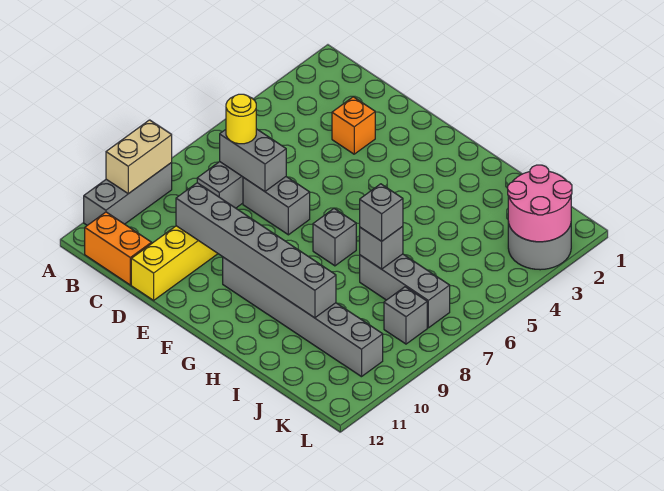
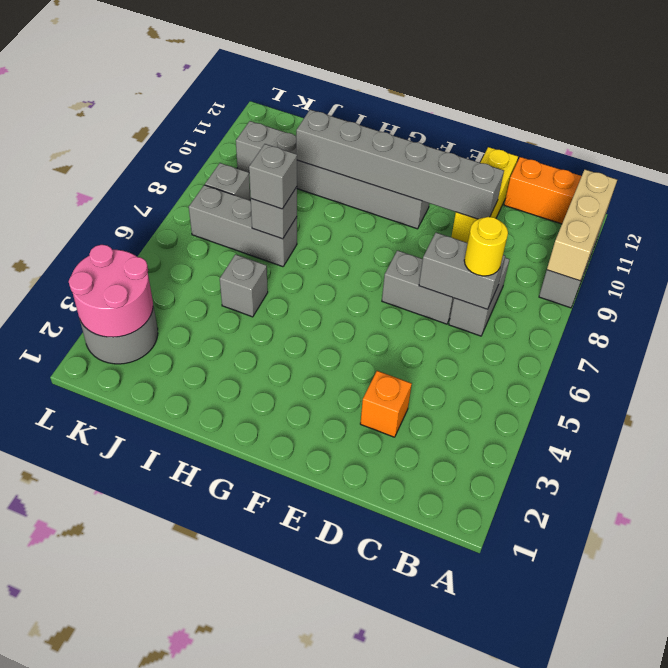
tan 1x2 brick [106,120,172,194] -> tan 1x3 brick [547,170,617,281]
grey 1x1 brick [313,209,356,266] -> grey 1x1 brick moved to [220,254,268,317]

